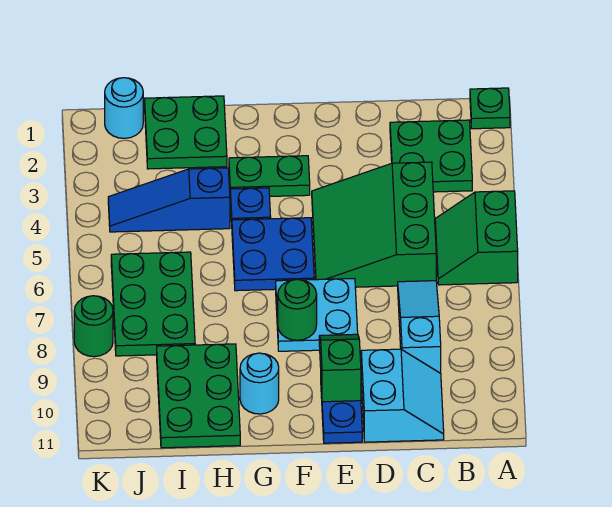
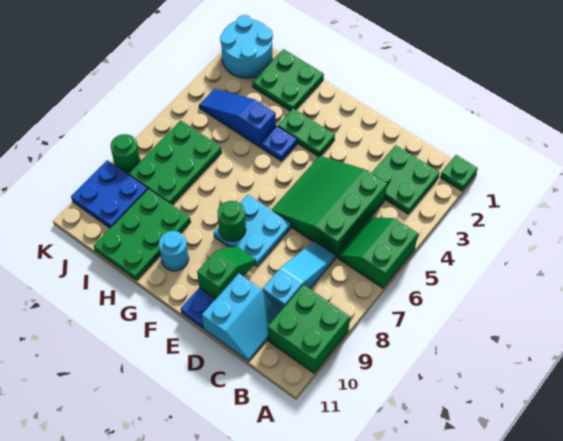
none -> green 2x2 brick [268,285,350,373]
blue 2x2 plate [232,218,314,291] -> blue 2x2 plate moved to [71,160,148,228]
cyan 1x1 round brick [105,78,143,138] -> cyan 2x2 round brick [220,15,273,78]

